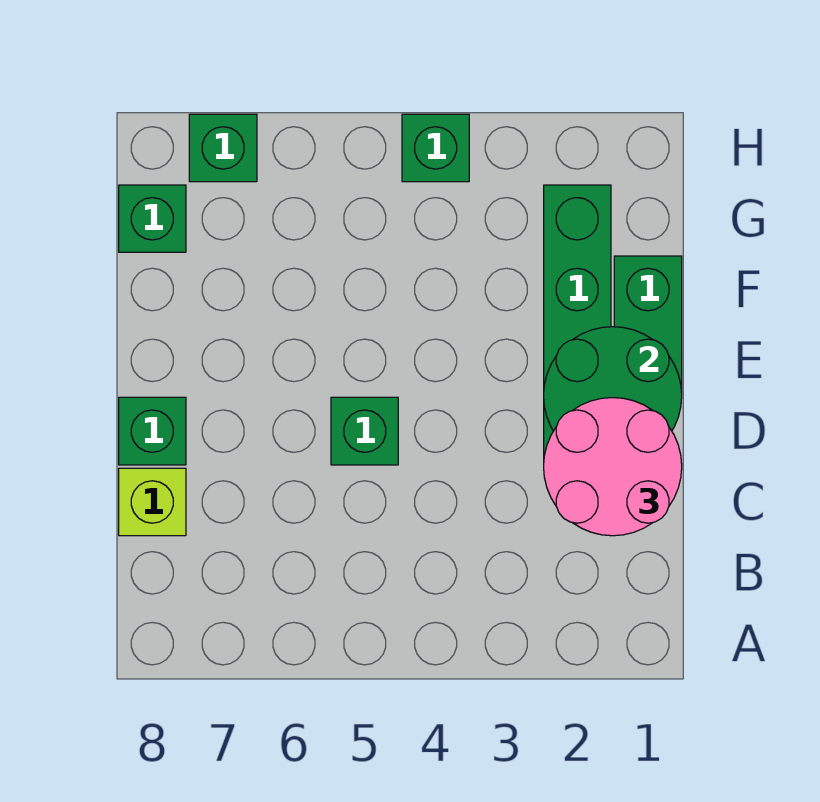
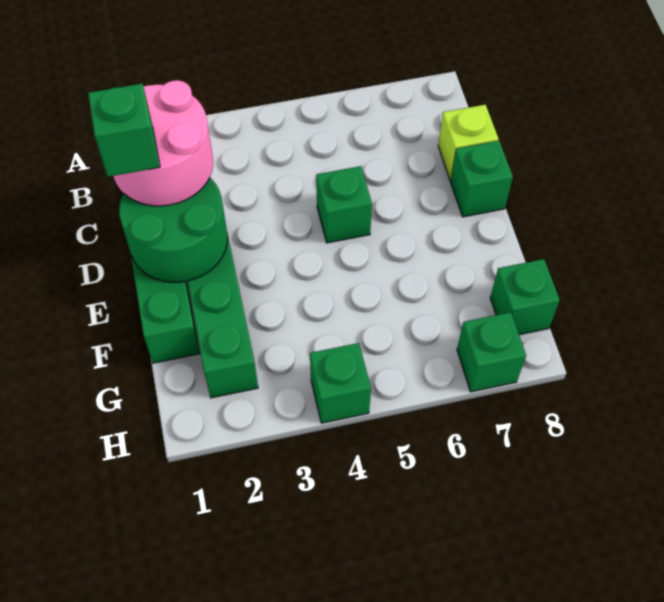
none -> green 1x1 brick [88,83,160,177]

